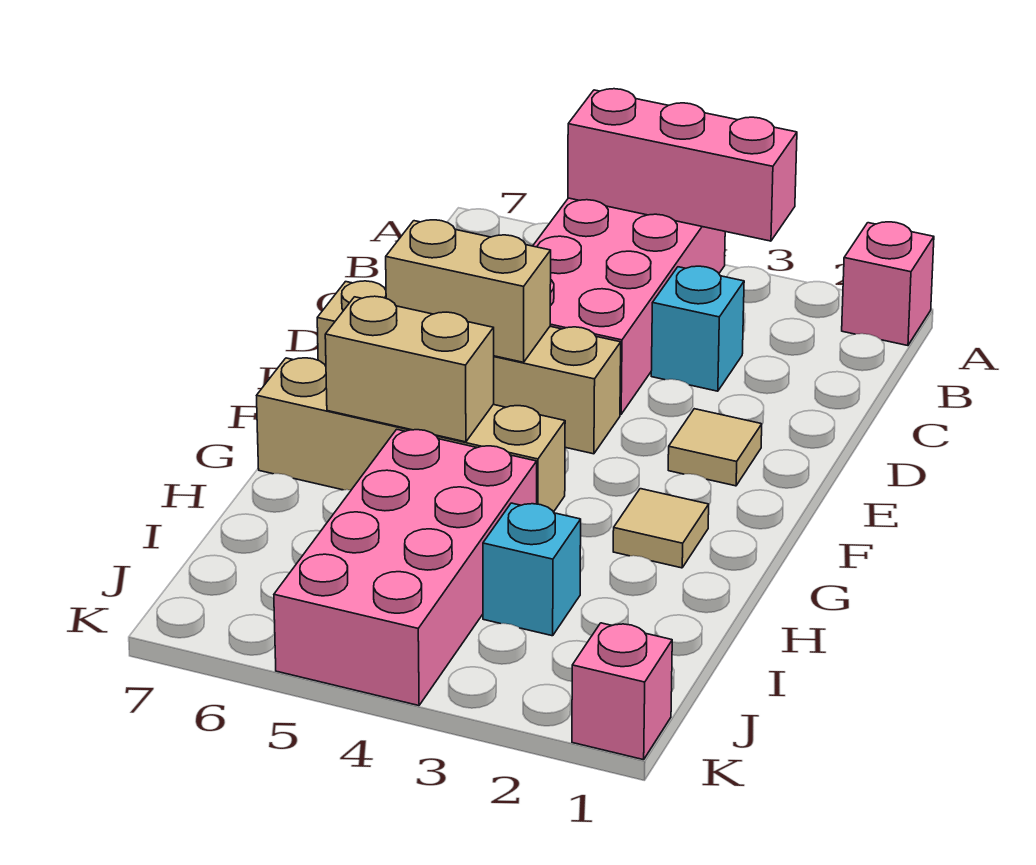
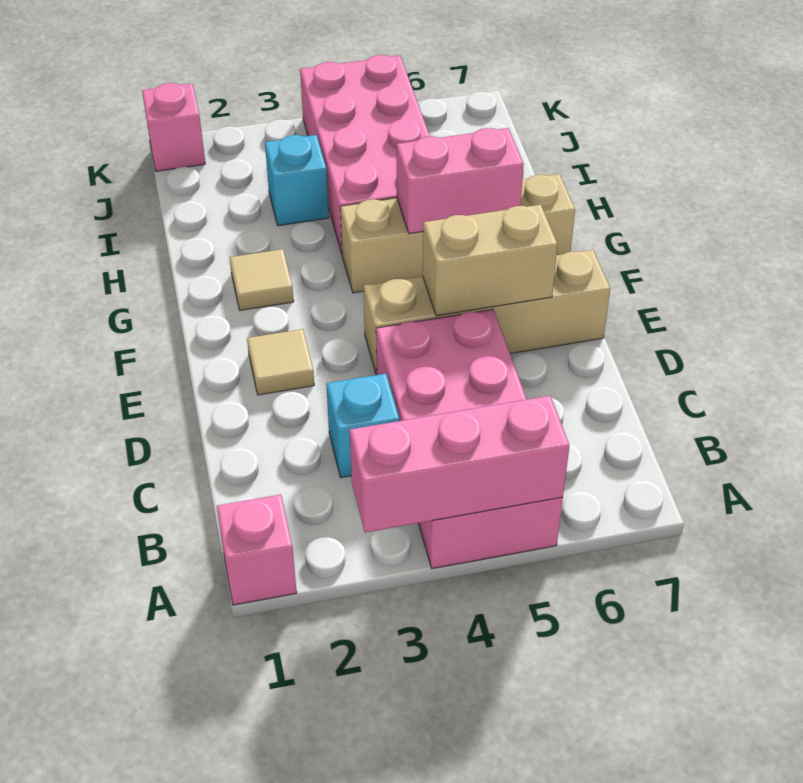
tan 1x2 brick [325,296,494,442] -> pink 1x2 brick [397,128,524,234]

